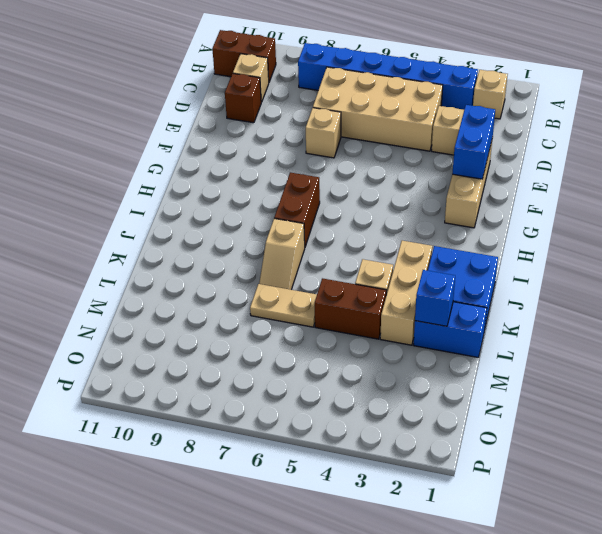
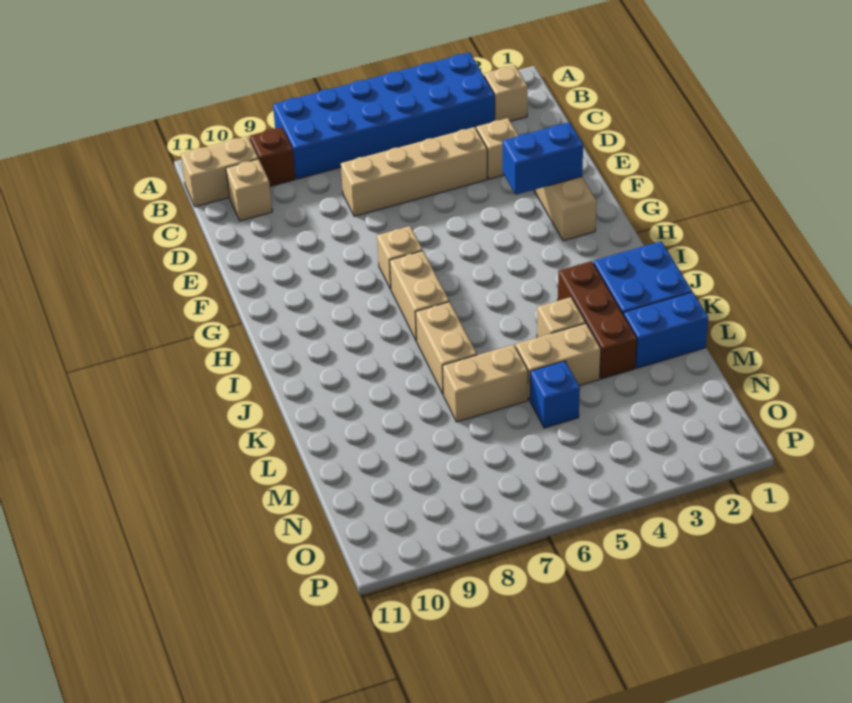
blue 1x6 brick [298,43,478,110] -> blue 2x6 brick [273,52,495,179]
brown 1x2 brick [212,30,276,82] -> tan 1x2 brick [181,136,258,207]
tan 2x4 brick [313,67,443,151] -> tan 1x4 brick [341,127,487,216]
brown 1x1 brick [225,74,261,123] -> brown 1x1 brick moved to [250,127,295,186]
blue 1x2 brick [452,105,495,179] -> blue 1x2 brick turned to [503,122,583,195]
tan 1x1 brick [306,108,341,158] -> tan 1x1 brick moved to [377,226,423,289]
brown 1x2 brick [274,173,320,247] -> tan 1x2 brick [390,251,449,341]
tan 1x3 brick [380,241,432,345] -> brown 1x3 brick [558,261,637,379]
tan 1x2 slope [259,218,305,290] -> tan 1x2 brick [416,302,477,394]
blue 1x1 brick [415,270,455,326] -> blue 1x1 brick moved to [530,361,580,428]
brown 1x2 brick [315,278,386,339] -> tan 1x2 brick [515,323,601,400]
tan 1x2 plate [250,284,317,327] -> tan 1x2 brick [443,344,528,422]

